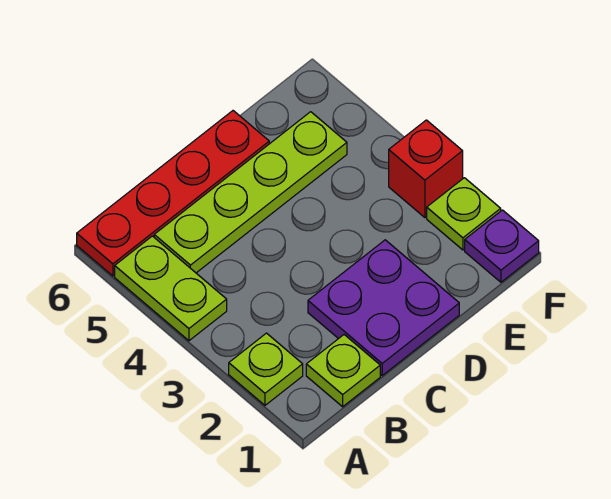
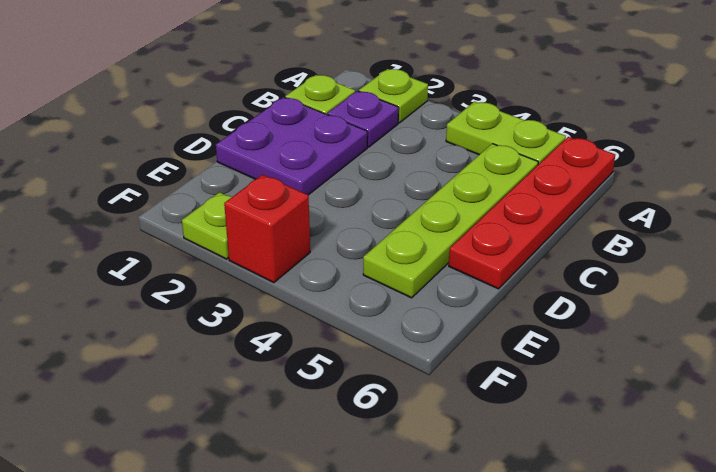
purple 1x1 plate [465,210,539,282] -> purple 1x1 plate moved to [327,91,398,147]

